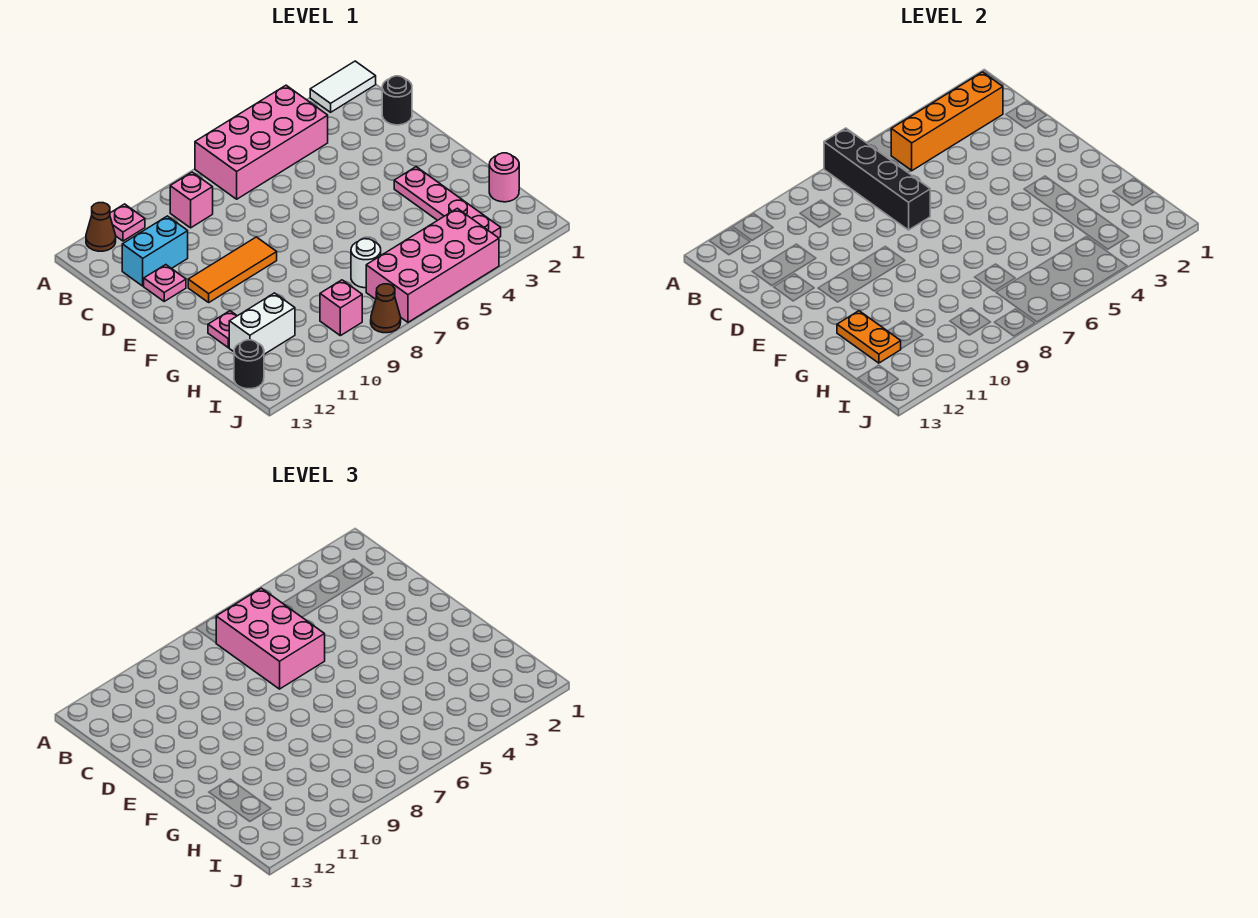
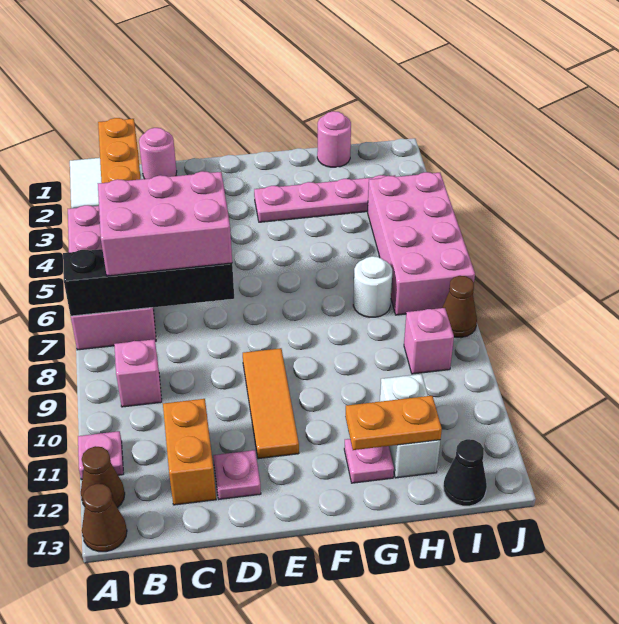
none -> brown 1x1 cone [82,484,127,552]
black 1x1 round brick [382,76,412,125] -> pink 1x1 round brick [139,128,177,179]
cyan 1x2 brick [122,216,188,286] -> orange 1x2 brick [163,399,216,505]
black 1x1 round brick [234,340,264,389] -> black 1x1 cone [443,439,487,506]

